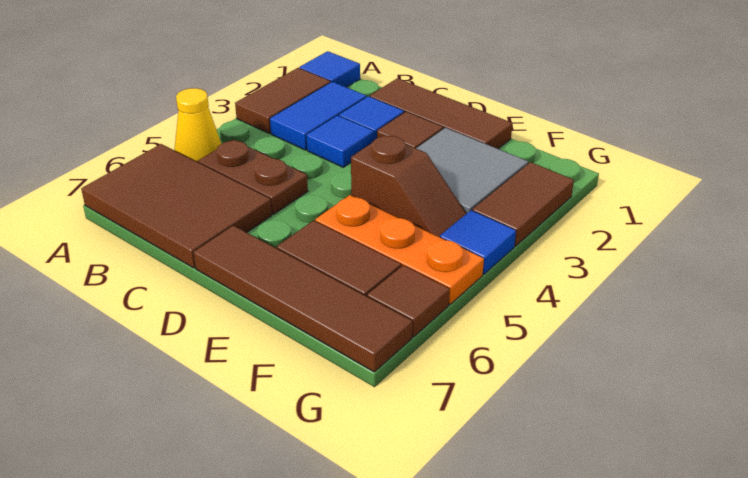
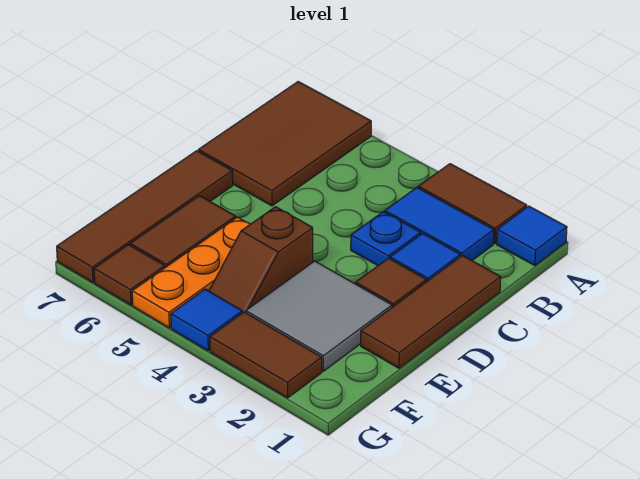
yellow 1x1 cone [174,88,221,162] -> none
brown 1x2 plate [198,140,308,214] -> none
blue 1x1 tile [307,115,374,167] -> blue 1x1 plate [351,212,421,266]

